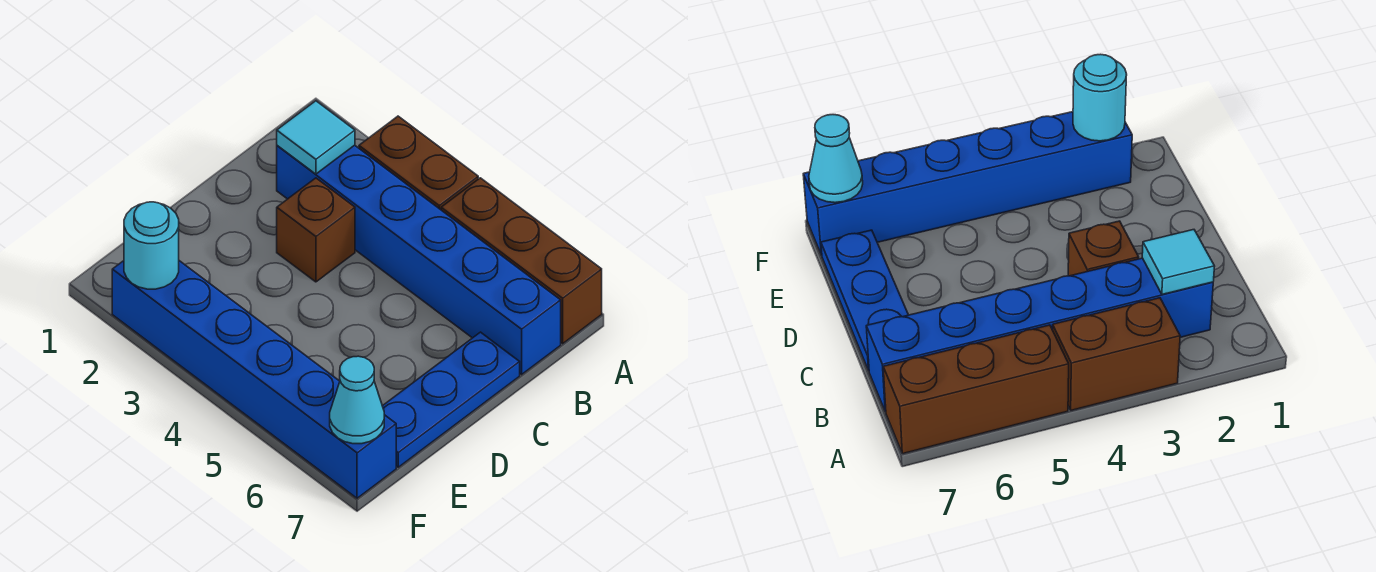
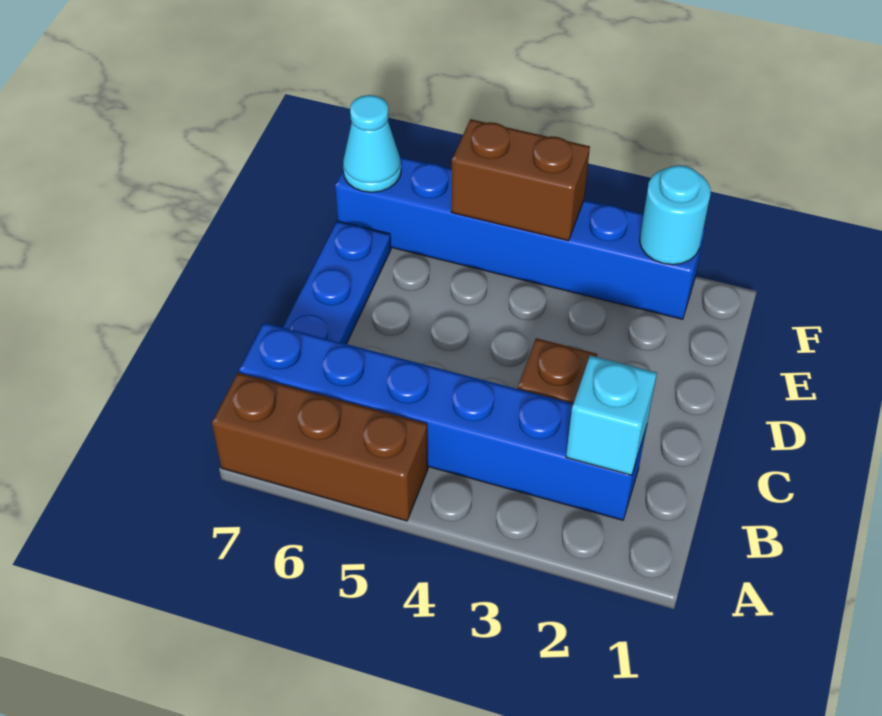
brown 1x2 brick [359,116,478,210] -> brown 1x2 brick moved to [451,119,590,241]
cyan 1x1 tile [277,101,355,174] -> cyan 1x1 brick [566,356,657,475]

